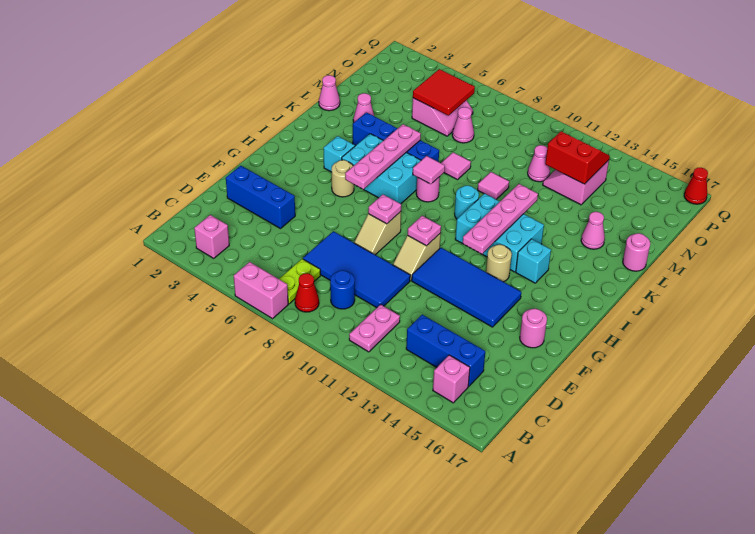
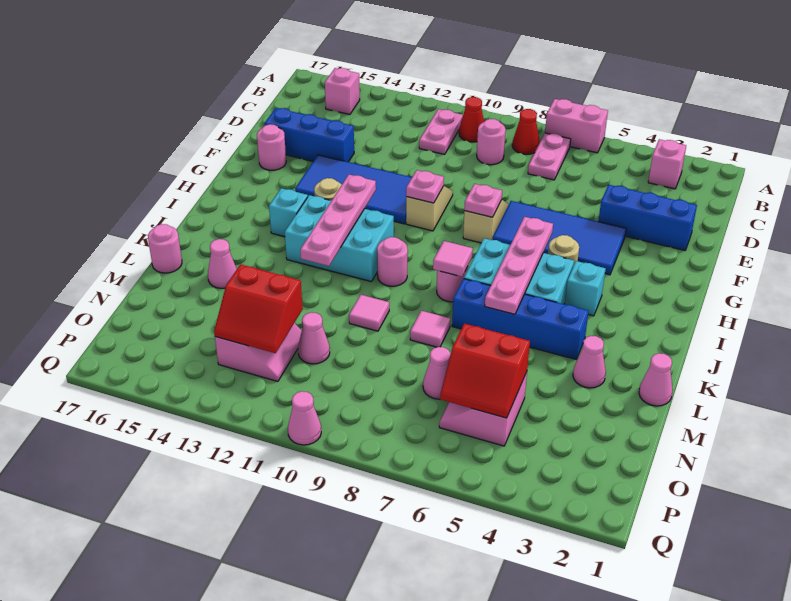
lime 1x2 plate [279,259,320,304] -> pink 1x2 plate [528,133,571,180]
blue 1x1 round brick [330,270,355,309] -> pink 1x1 round brick [477,119,506,165]
blue 1x3 brick [406,315,485,386] -> blue 1x3 brick moved to [264,108,354,162]
blue 2x4 tile [303,231,410,308] -> blue 2x4 tile moved to [493,201,626,275]
cyan 1x1 round brick [455,186,479,219] -> pink 1x1 round brick [377,237,408,286]
red 2x2 tile [413,69,475,116] -> red 2x2 slope [440,324,530,418]
none -> pink 1x1 cone [288,391,321,445]
red 1x1 cone [684,168,708,204] -> red 1x1 cone moved to [459,97,484,142]

